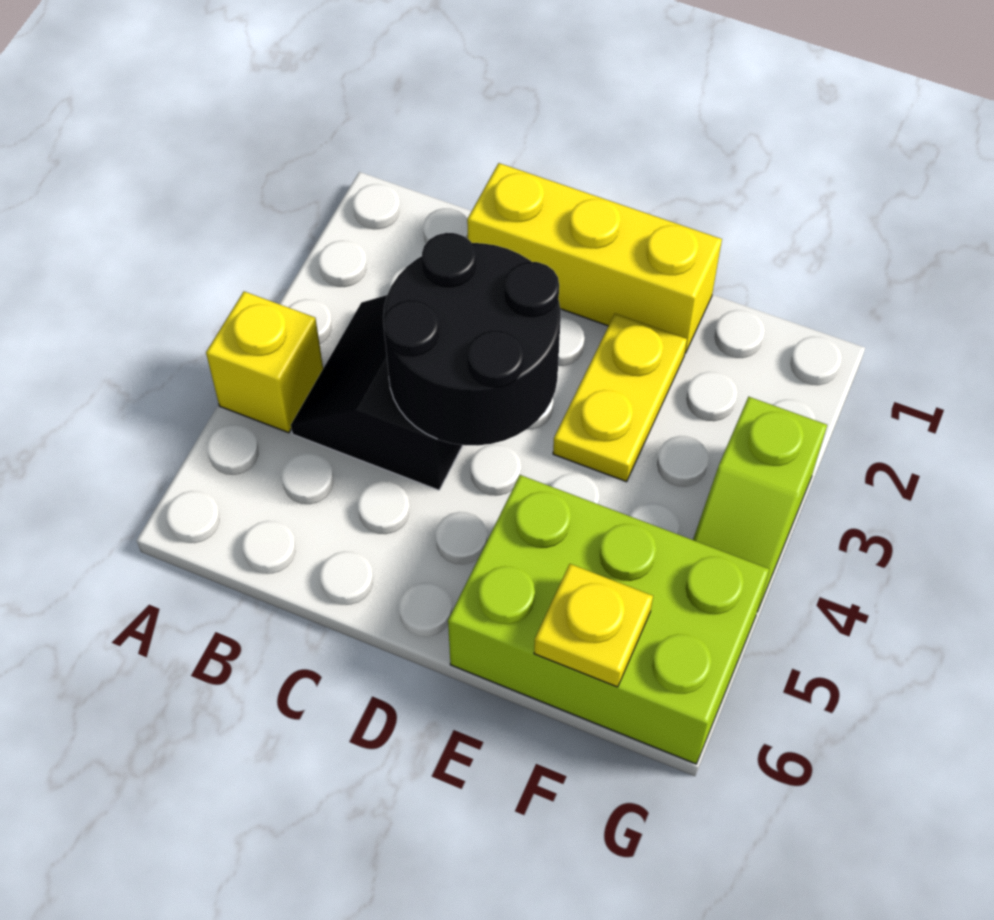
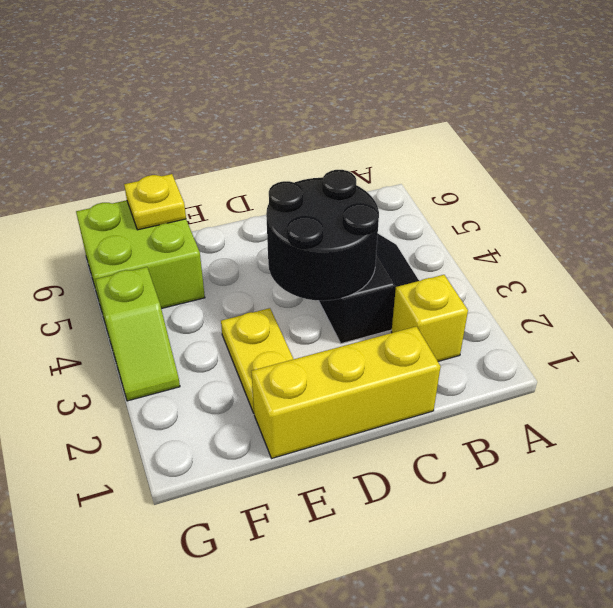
yellow 1x1 brick [206,291,323,433] -> yellow 1x1 brick moved to [392,275,468,361]
lime 2x3 brick [448,475,769,764] -> lime 2x2 brick [76,200,205,317]
lime 1x2 slope [693,397,827,612] -> lime 1x2 slope turned to [95,267,180,401]

